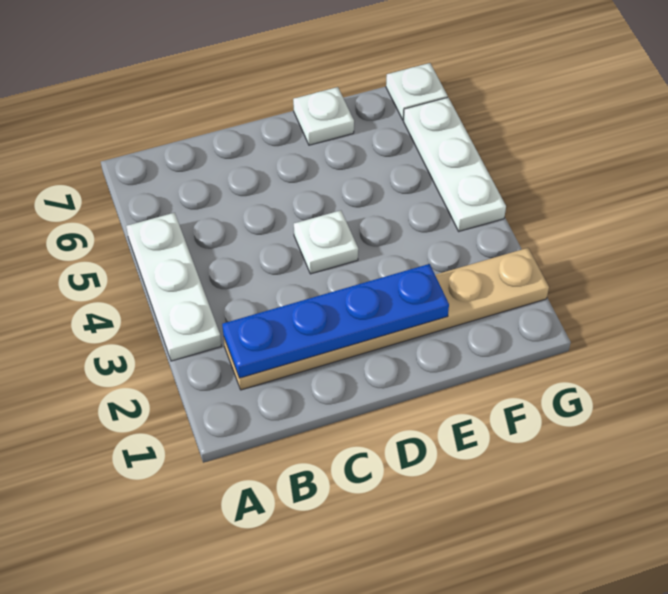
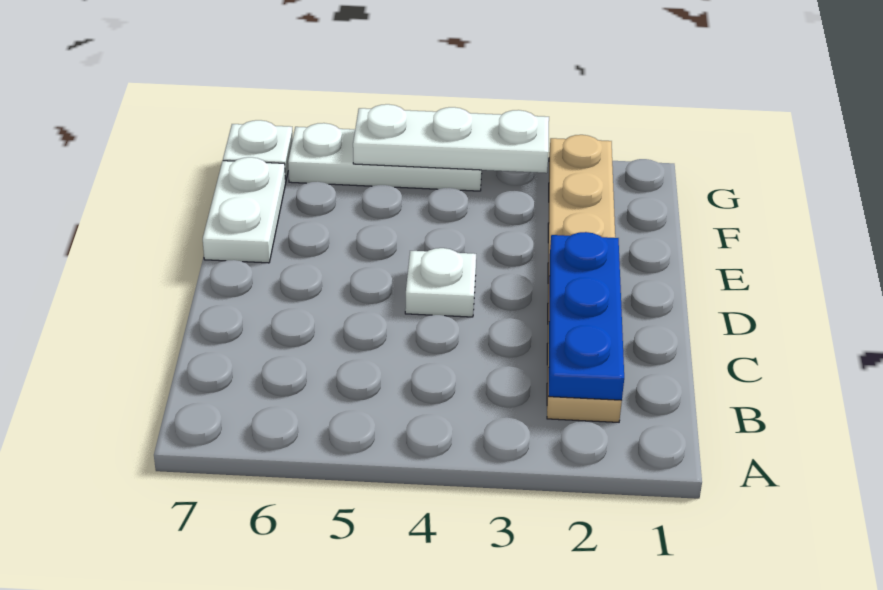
white 1x3 plate [126,213,221,361] -> white 1x3 plate moved to [353,104,549,173]
blue 1x4 plate [222,264,449,378] -> blue 1x3 plate [549,232,624,400]
white 1x1 plate [293,87,354,145] -> white 1x2 plate [203,157,286,263]

